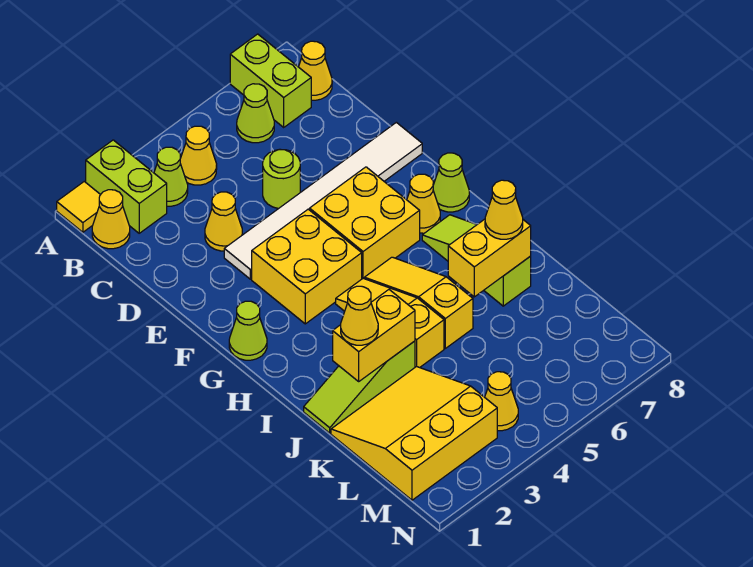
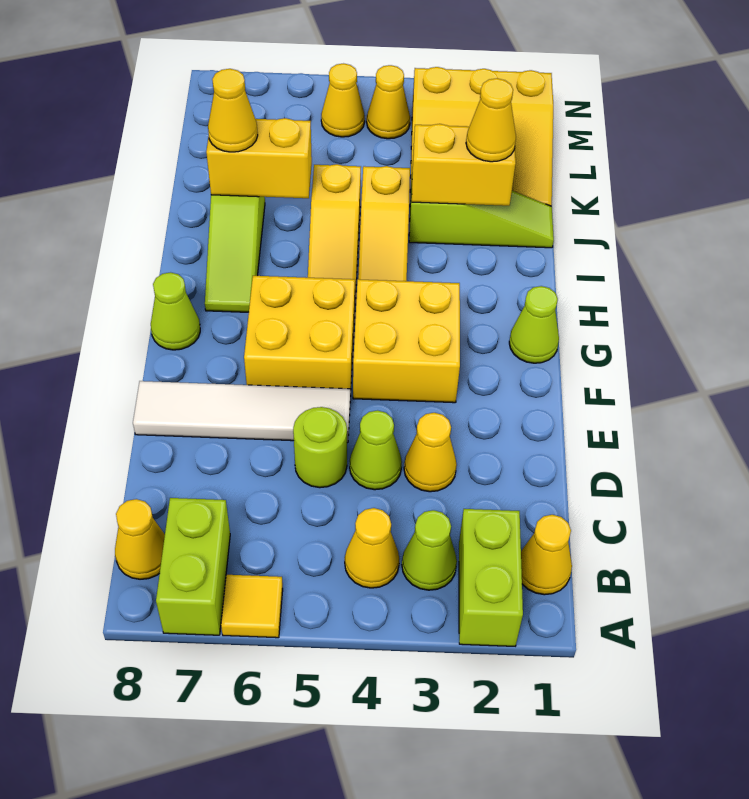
yellow 1x1 tile [57,182,100,232] -> yellow 1x1 tile moved to [221,575,283,638]
lime 1x1 cone [237,84,274,143] -> lime 1x1 cone moved to [350,410,402,490]
white 1x6 tile [224,122,422,279] -> white 1x4 tile [133,381,350,443]
yellow 1x1 cone [407,174,440,233] -> yellow 1x1 cone moved to [321,64,365,137]

